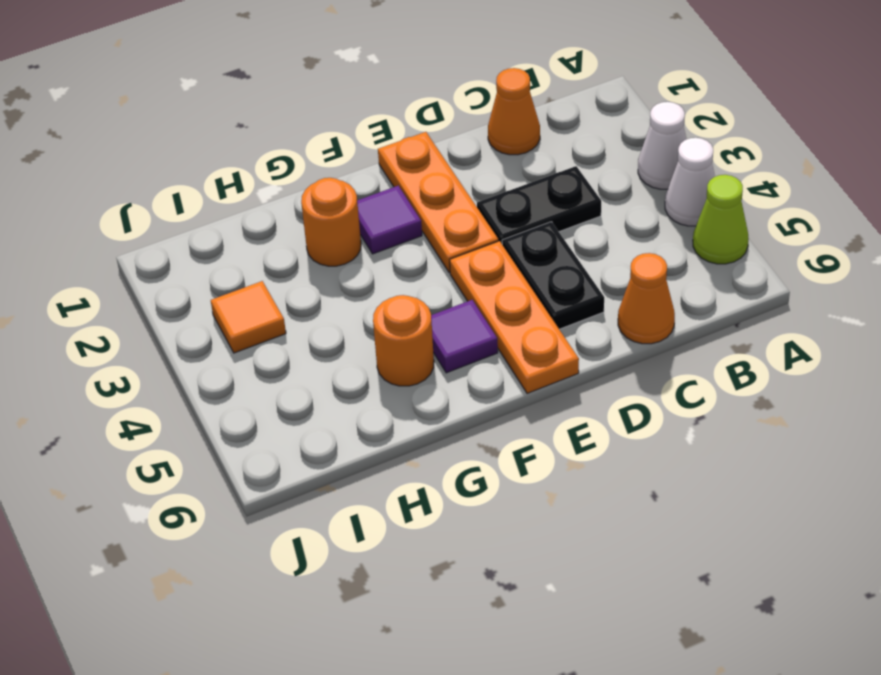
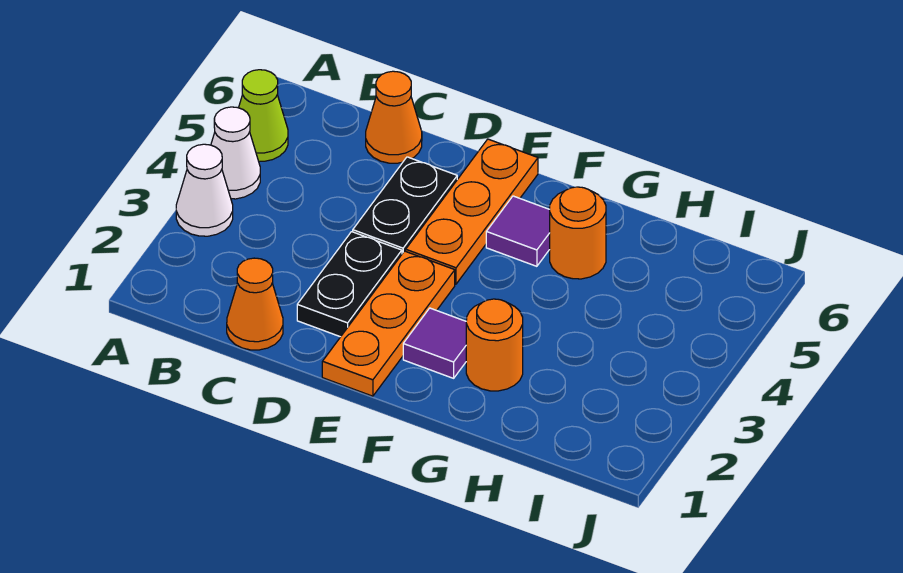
black 1x2 plate [477,166,601,244] -> black 1x2 plate turned to [297,232,402,337]
orange 1x1 tile [211,281,286,353] -> none

